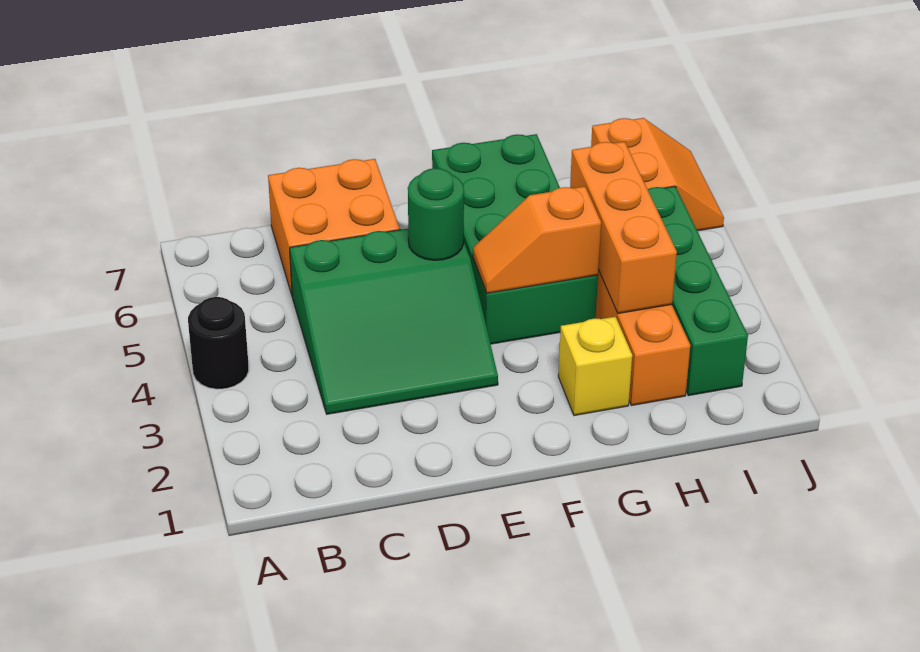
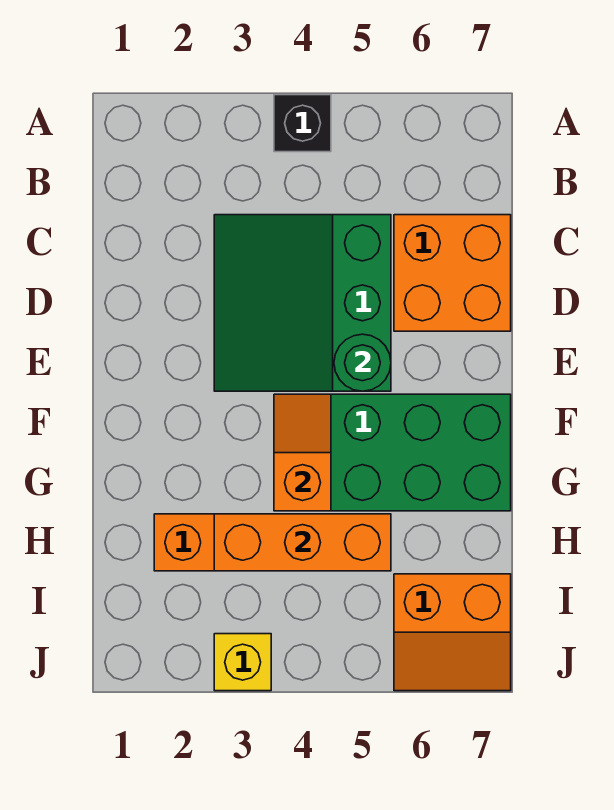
black 1x1 round brick [188,297,249,389] -> black 1x1 brick [274,95,331,152]
yellow 1x1 brick [558,317,632,416] -> yellow 1x1 brick moved to [214,634,271,691]
green 1x4 brick [648,186,748,396] -> none

